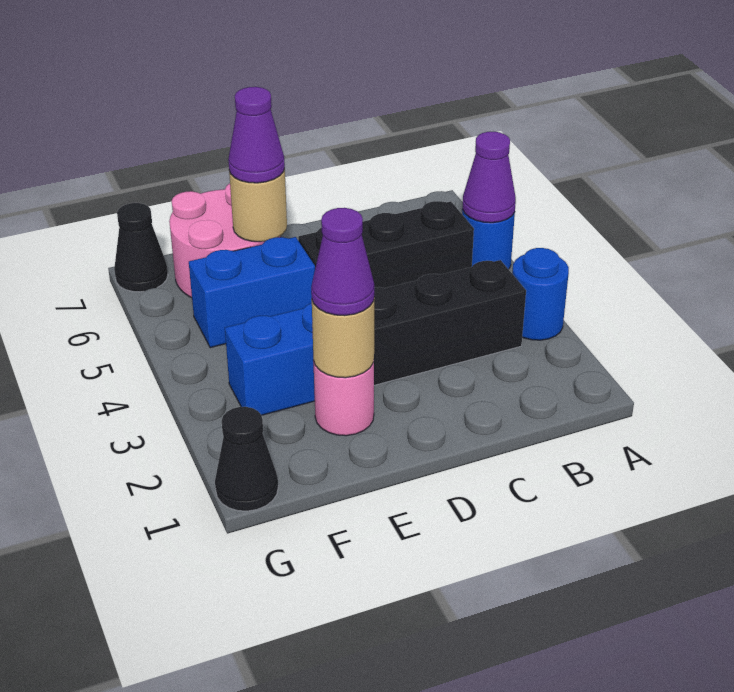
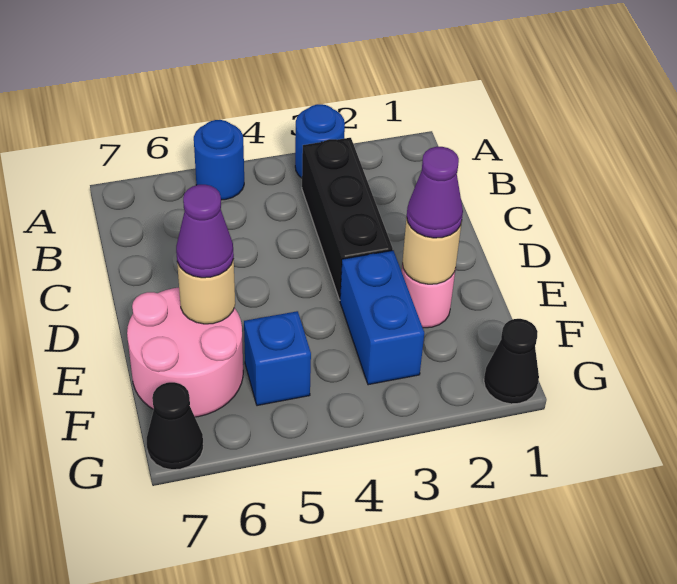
purple 1x1 cone [462,132,516,223] -> none
black 1x3 brick [298,201,474,288] -> none
blue 1x2 brick [189,237,315,348] -> blue 1x1 brick [244,311,311,406]

